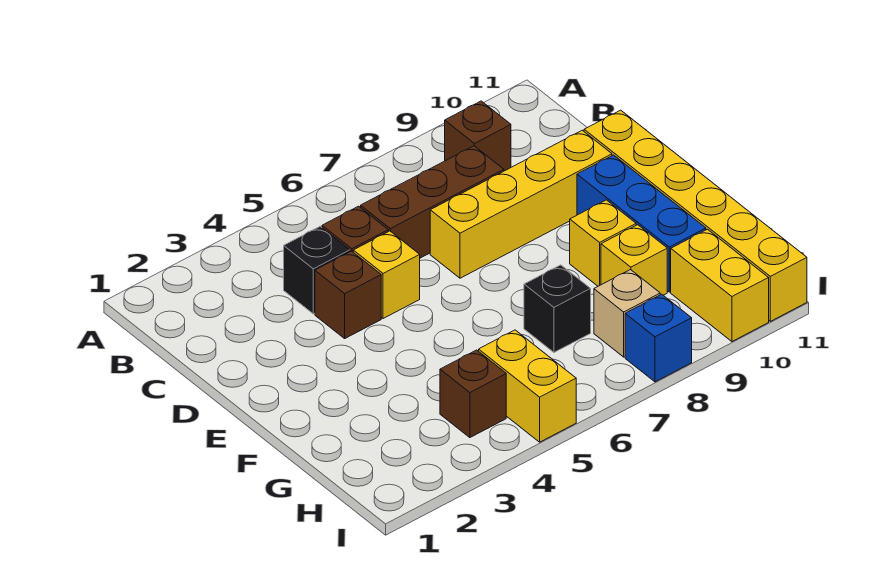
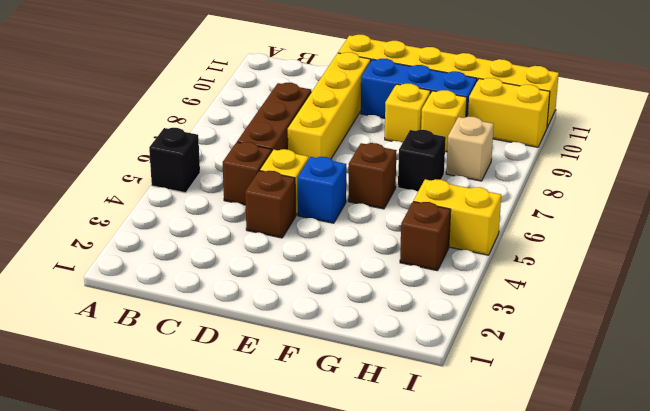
brown 1x1 brick [445,101,511,171] -> brown 1x1 brick moved to [348,143,397,209]
black 1x1 brick [284,227,350,314] -> black 1x1 brick moved to [149,128,200,193]
blue 1x1 brick [625,294,692,382] -> blue 1x1 brick moved to [298,157,346,223]

